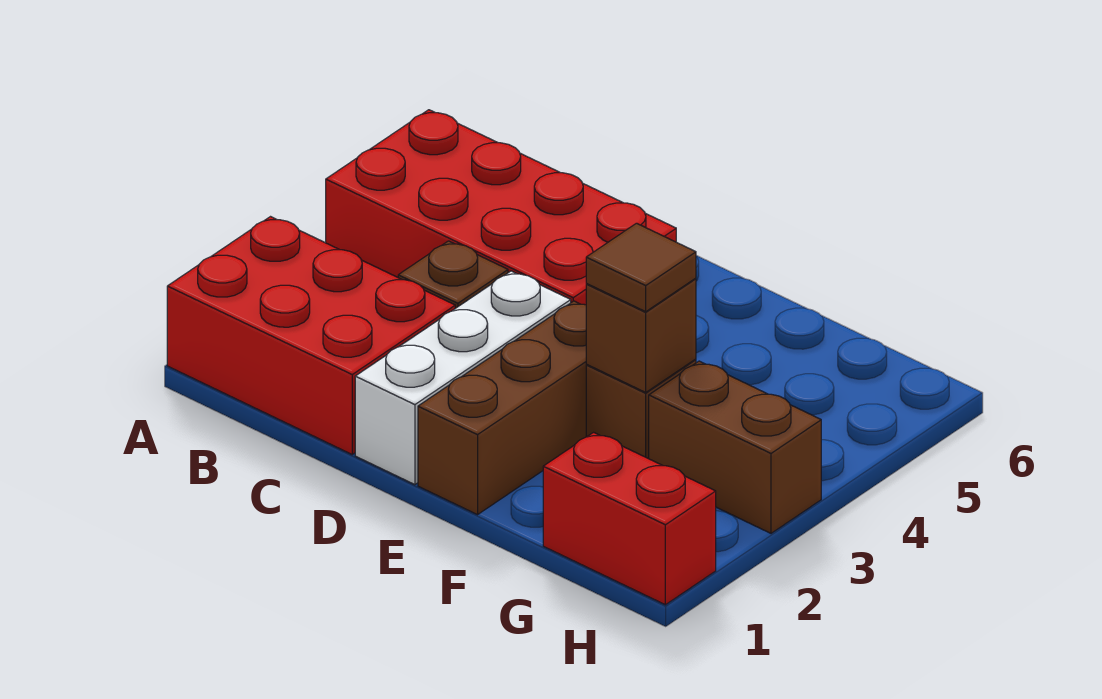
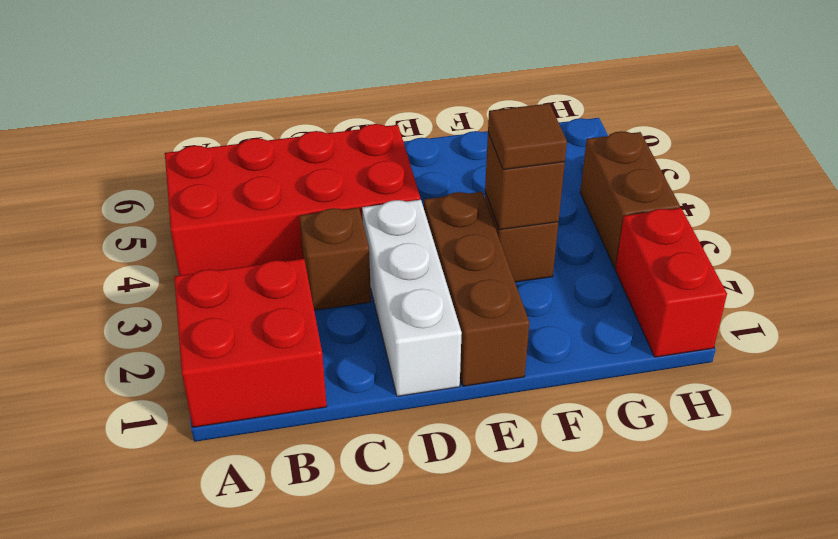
red 2x3 brick [167,217,455,454] -> red 2x2 brick [174,259,327,427]
red 1x2 brick [543,433,716,605] -> red 1x2 brick turned to [615,208,727,357]
brown 1x2 brick [649,361,821,533] -> brown 1x2 brick turned to [580,131,680,268]

